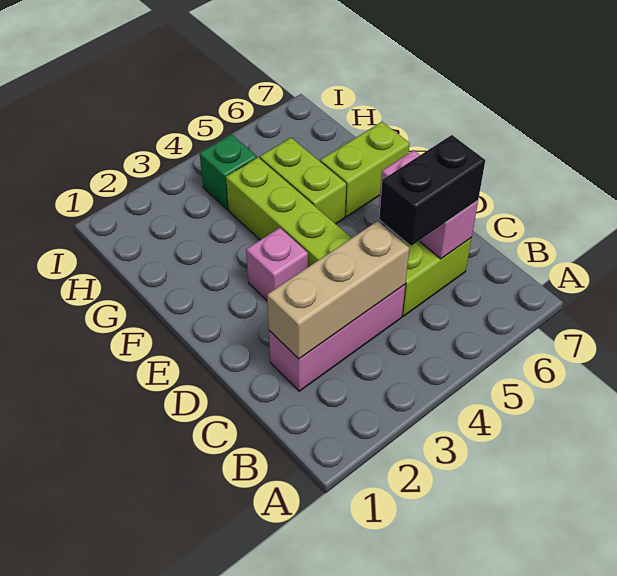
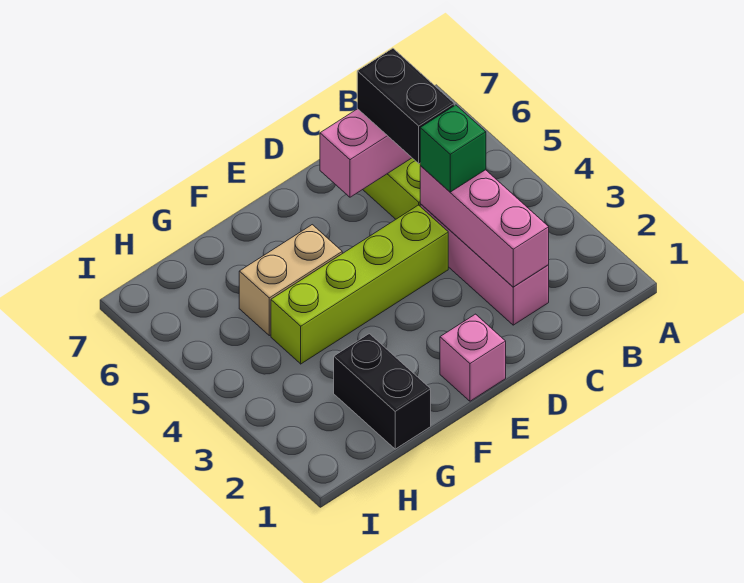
tan 1x3 brick [267,221,409,359] -> pink 1x3 brick [420,166,549,287]
pink 1x1 brick [246,228,308,300] -> pink 1x1 brick moved to [440,314,506,401]
lime 1x2 brick [260,138,346,224] -> tan 1x2 brick [239,225,342,336]
lime 1x2 brick [320,122,410,217] -> none
none -> black 1x2 brick [334,334,431,449]
green 1x1 brick [200,135,257,210] -> green 1x1 brick moved to [420,105,486,192]

